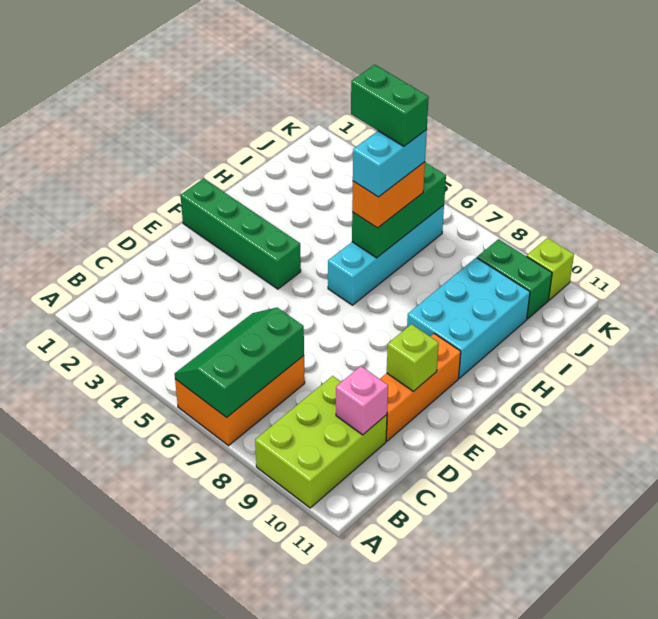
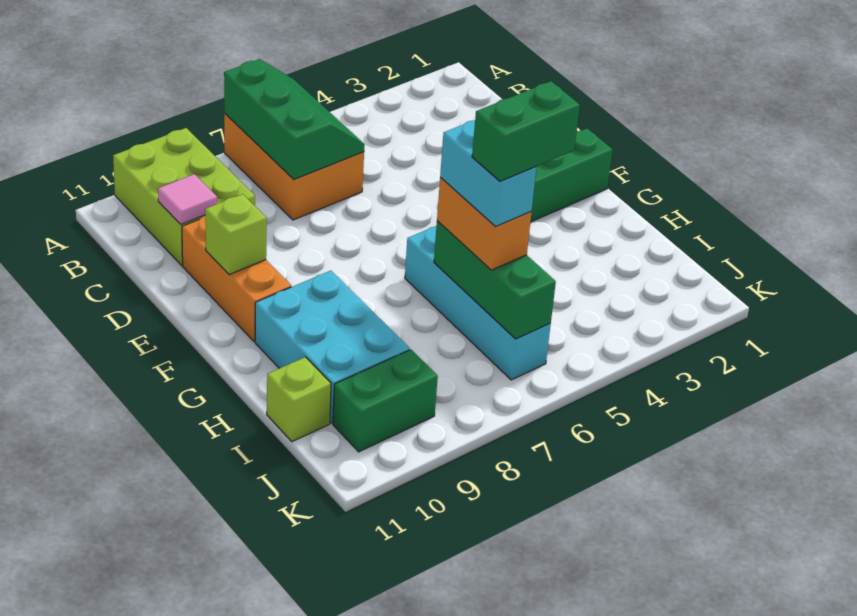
pink 1x1 brick [336,366,388,435] -> pink 1x1 tile [158,174,217,225]
lime 1x1 brick [527,238,574,300] -> lime 1x1 brick moved to [267,357,331,442]

